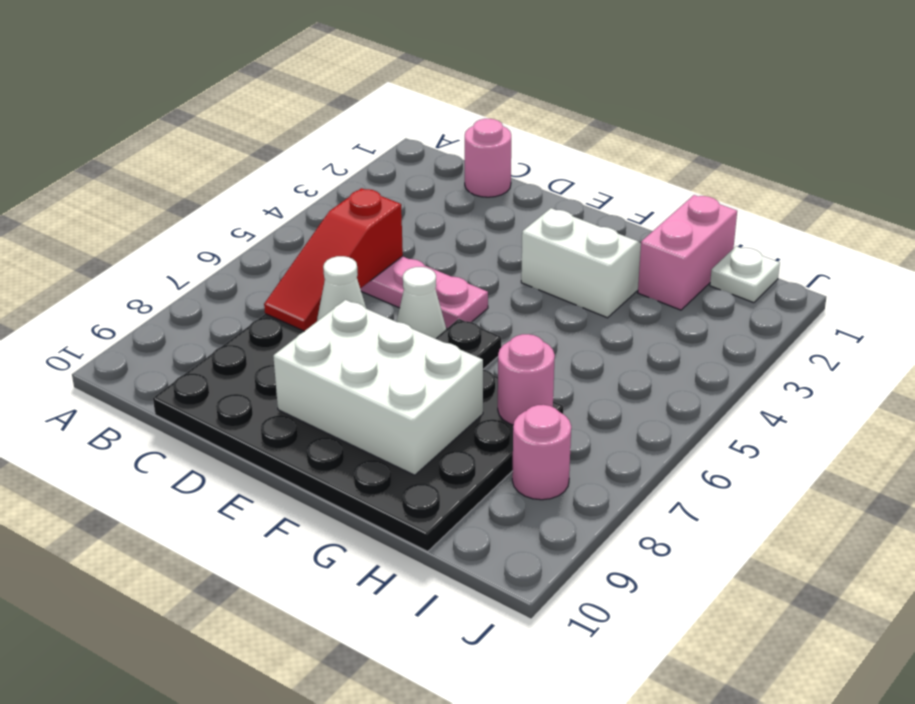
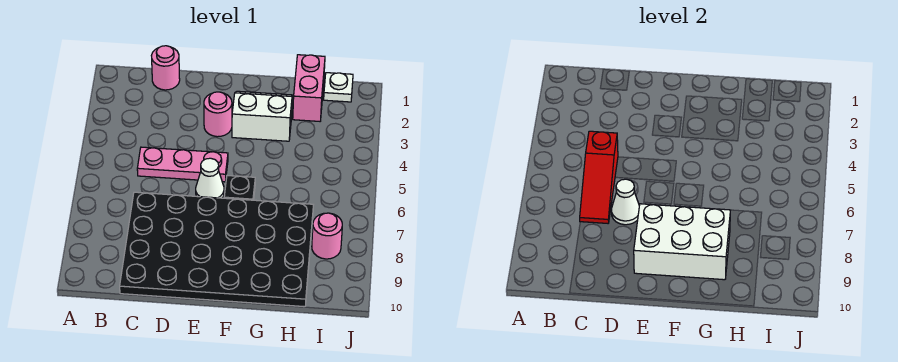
pink 1x1 round brick [498,334,555,425] -> pink 1x1 round brick moved to [204,92,232,137]

